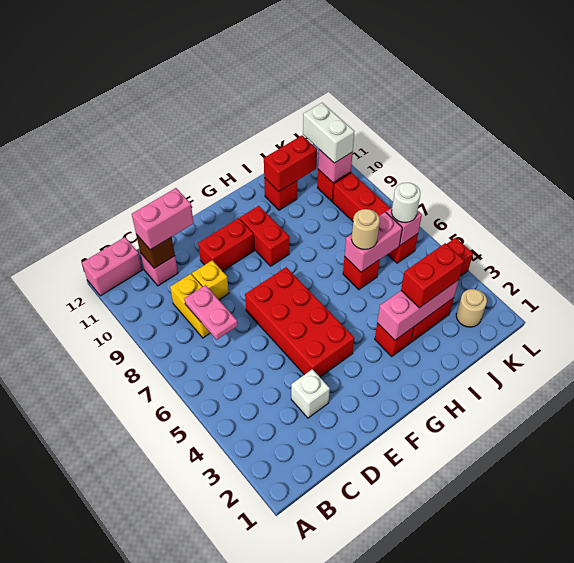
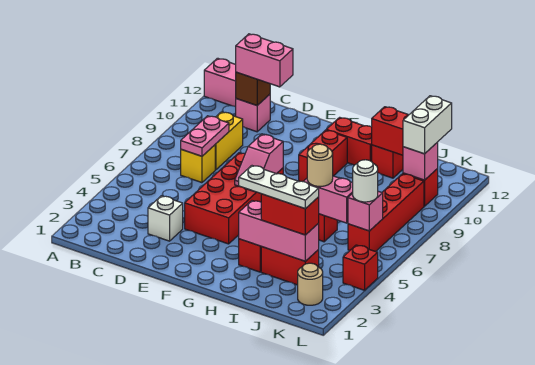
yellow 1x1 brick [192,260,229,300] -> yellow 1x1 brick moved to [181,145,215,183]
red 1x2 brick [198,218,254,271] -> red 1x2 brick moved to [327,117,372,165]
none -> pink 1x2 slope [235,134,283,192]
none -> white 1x3 plate [239,166,319,209]

